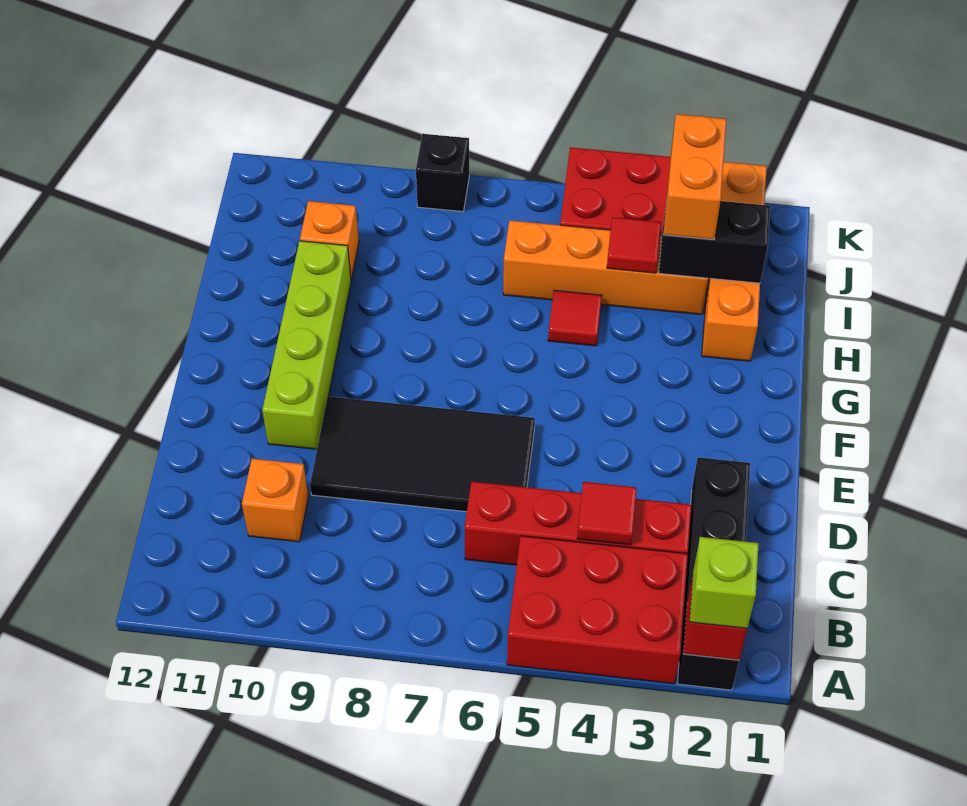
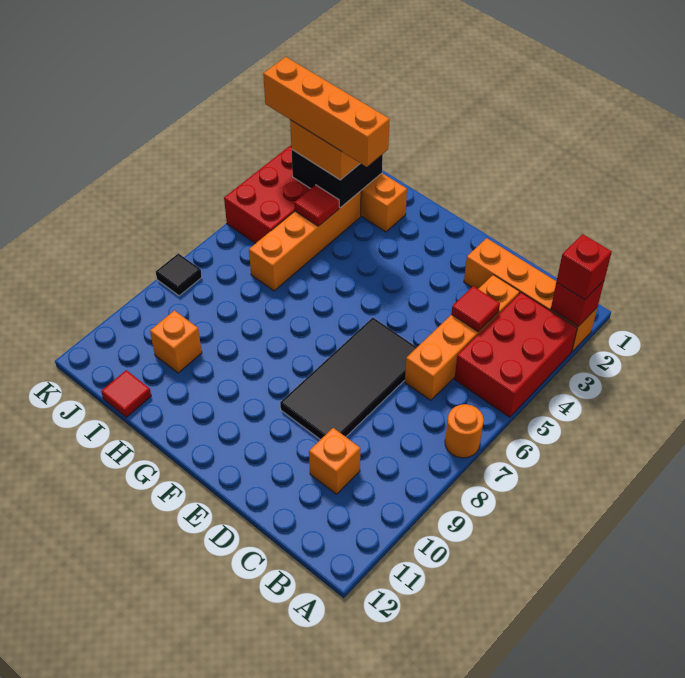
black 1x4 brick [677,457,750,690] -> orange 1x4 brick [464,238,597,352]
lime 1x1 brick [690,537,759,628] -> red 1x1 brick [556,234,612,300]
none -> orange 1x1 round brick [445,404,484,458]
red 1x4 brick [465,482,691,565] -> orange 1x4 brick [405,275,520,400]
lime 1x4 brick [262,241,351,449] -> none
none -> orange 1x4 brick [263,57,390,167]
red 1x1 tile [548,290,602,346] -> red 1x1 tile moved to [101,370,151,417]
black 1x2 brick [659,201,770,283] -> black 2x2 brick [291,149,383,208]
black 1x1 brick [416,134,469,212] -> black 1x1 tile [156,253,202,296]

